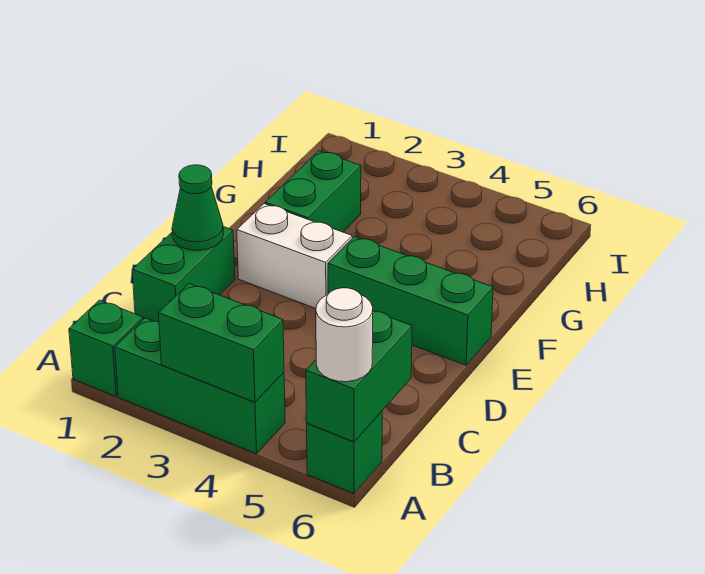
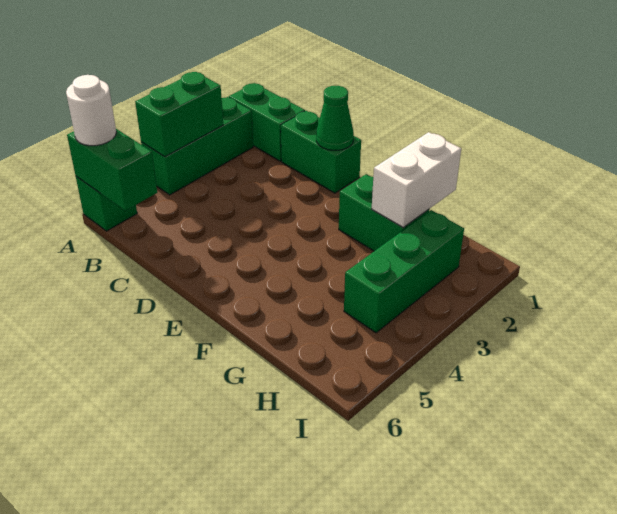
green 1x1 brick [69,300,143,396] -> green 1x2 brick [229,83,305,161]
white 1x2 brick [237,204,352,308] -> white 1x2 brick moved to [372,132,461,228]
green 1x3 brick [328,237,493,365] -> green 1x3 brick moved to [344,210,464,333]

